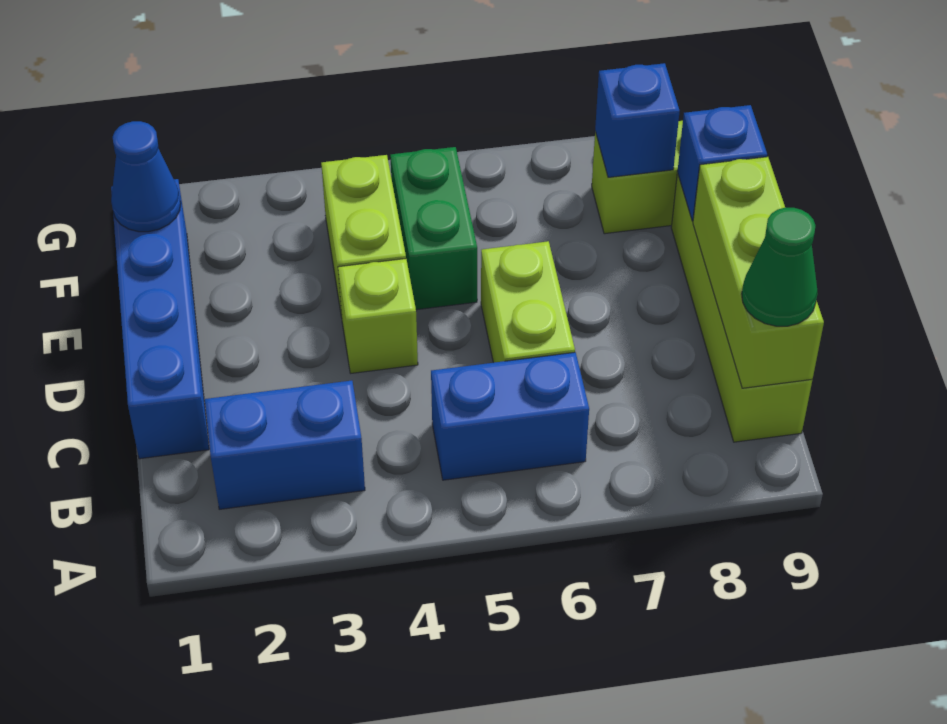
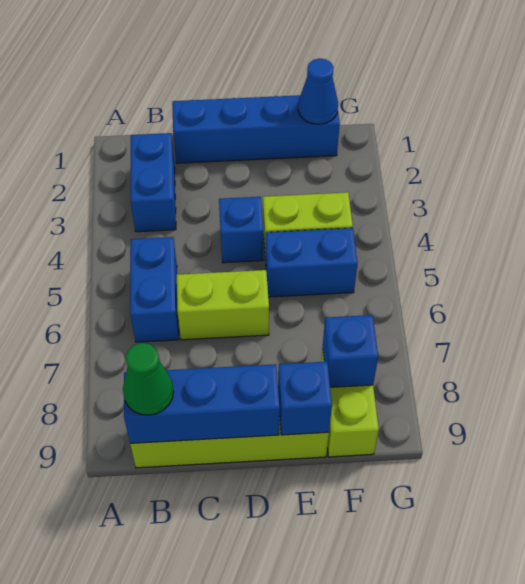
lime 1x3 brick [693,157,824,388] -> blue 1x3 brick [124,364,280,443]
lime 1x1 brick [338,259,418,373] -> blue 1x1 brick [219,197,263,263]
green 1x2 brick [390,147,477,310] -> blue 1x2 brick [266,228,358,297]

